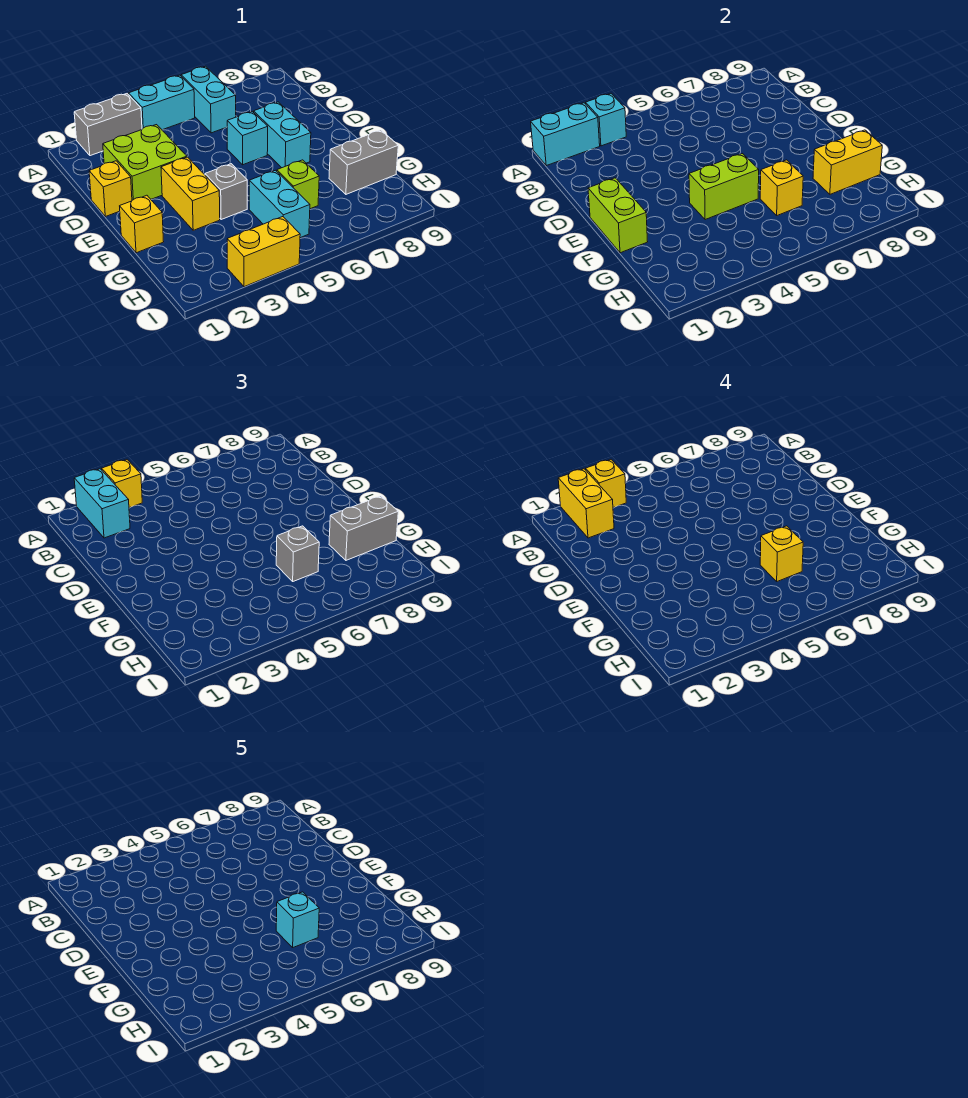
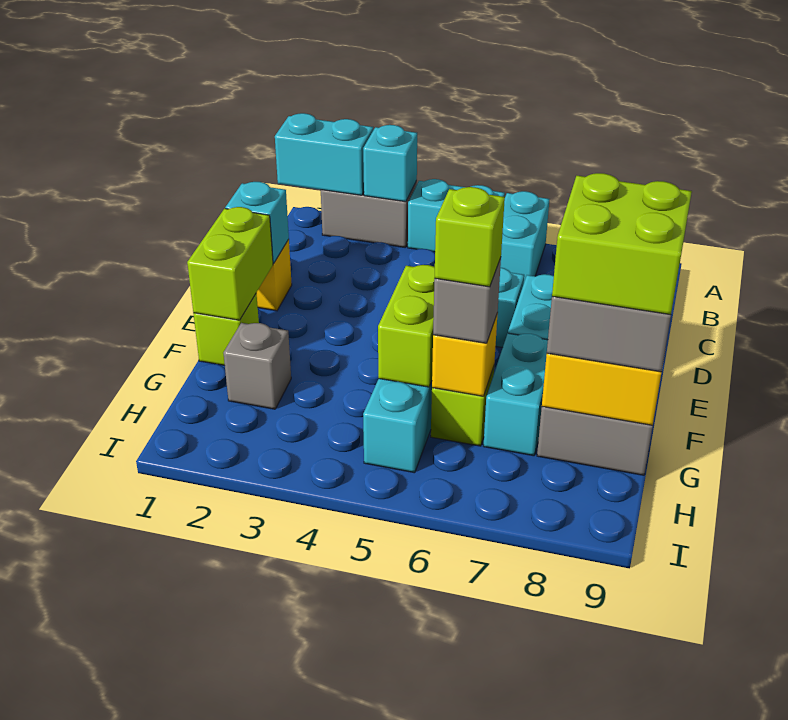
cyan 1x2 brick [74,469,130,538] -> cyan 1x2 brick moved to [483,333,548,456]
yellow 1x2 brick [558,469,614,538] -> none
yellow 1x1 brick [102,460,142,508] -> none
yellow 1x1 brick [586,460,626,508] -> none
lime 2x2 brick [103,125,187,200] -> lime 2x2 brick moved to [552,173,692,315]
yellow 1x2 brick [161,157,220,230] -> none
yellow 1x1 brick [120,195,164,253] -> lime 1x1 brick [193,293,259,366]
grey 1x1 brick [205,164,247,220] -> grey 1x1 brick moved to [223,323,291,409]
lime 1x2 brick [689,154,759,220] -> lime 1x2 brick turned to [378,265,435,387]
yellow 1x1 brick [760,526,803,581] -> lime 1x1 brick [435,187,505,287]
cyan 1x1 brick [276,892,319,947] -> cyan 1x1 brick moved to [225,182,289,263]
yellow 1x2 brick [227,217,300,287] -> none

